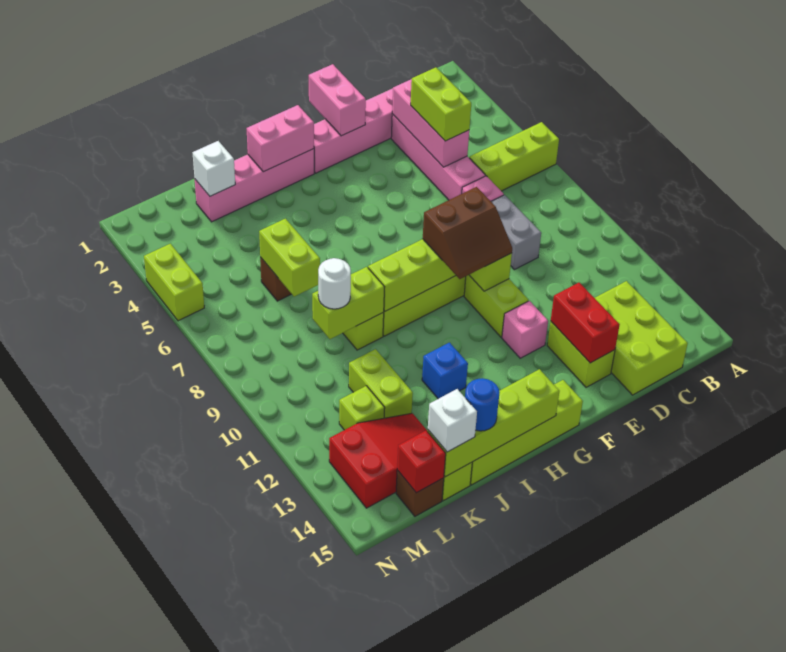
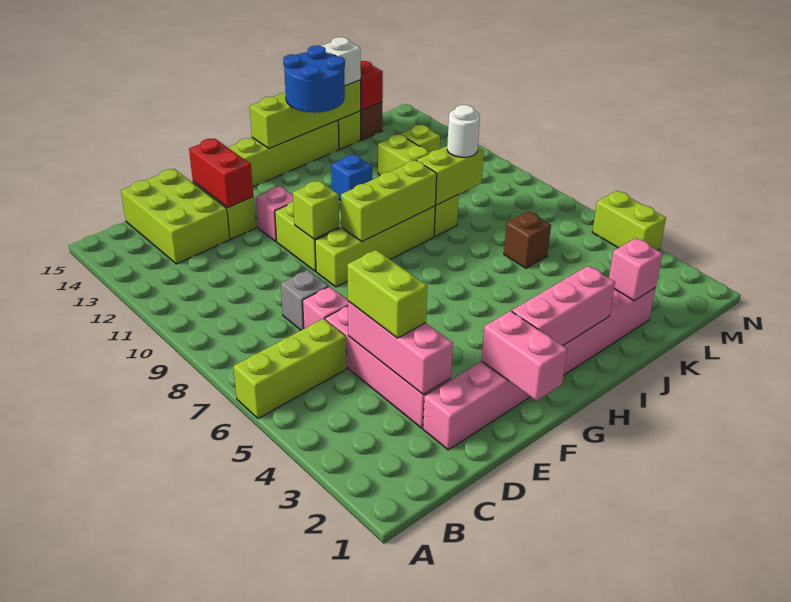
grey 1x2 brick [491,195,541,270] -> grey 1x1 brick [281,270,329,330]
brown 2x2 slope [423,187,512,279] -> none
pink 1x2 brick [247,105,314,172] -> pink 1x3 brick [512,266,615,346]
blue 1x1 round brick [465,378,500,431] -> blue 2x2 round brick [283,46,345,113]
white 1x1 brick [193,141,235,196] -> pink 1x1 brick [609,238,662,301]
lime 1x2 brick [259,219,320,297] -> none
red 2x3 slope [329,413,427,508] -> none

